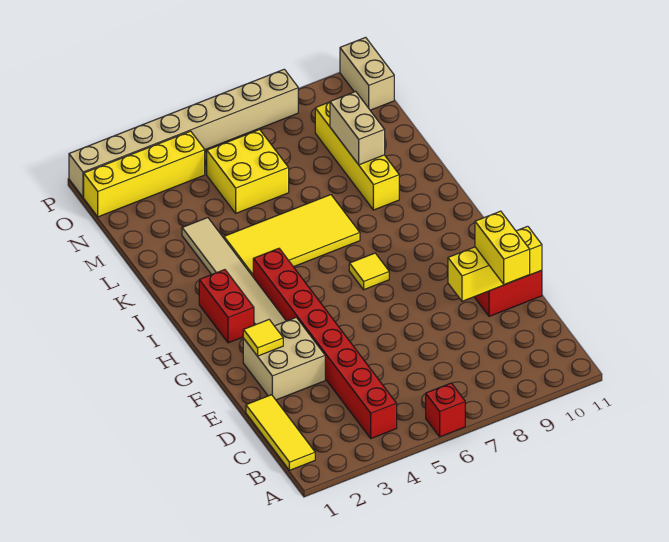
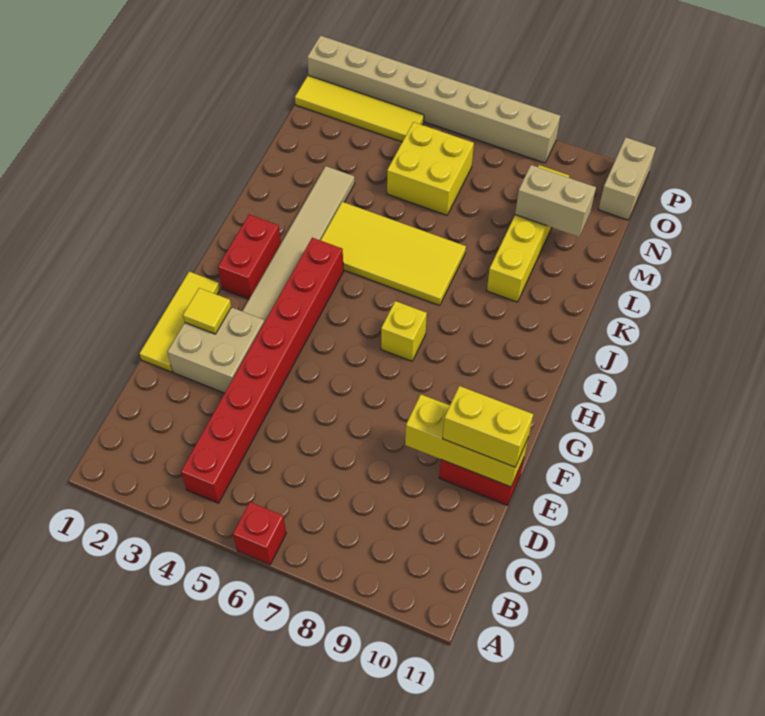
yellow 1x3 tile [246,395,315,470] -> yellow 1x3 tile moved to [140,272,220,372]
yellow 1x2 brick [475,211,530,284] -> yellow 1x2 brick turned to [443,386,533,467]
yellow 1x1 tile [349,253,389,290] -> yellow 1x1 brick [381,301,427,361]
tan 1x2 brick [330,91,385,165] -> tan 1x2 brick turned to [515,165,596,237]
yellow 1x4 brick [84,131,205,217] -> yellow 1x4 tile [295,75,424,142]

